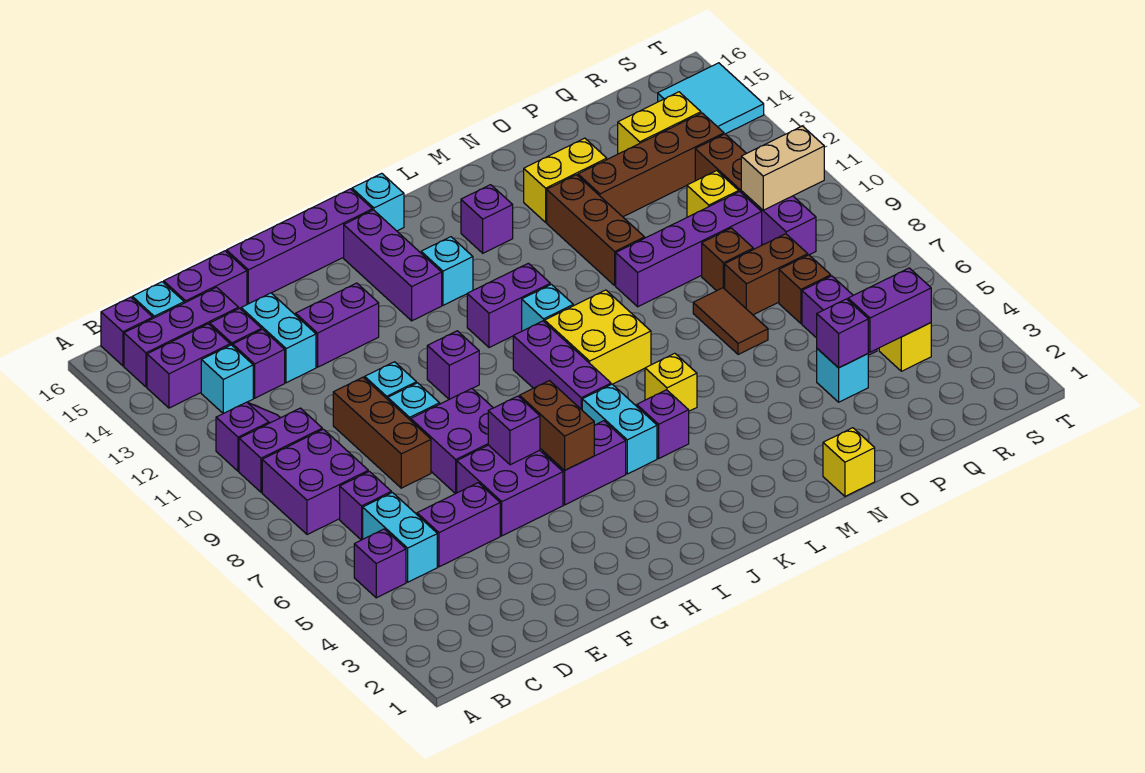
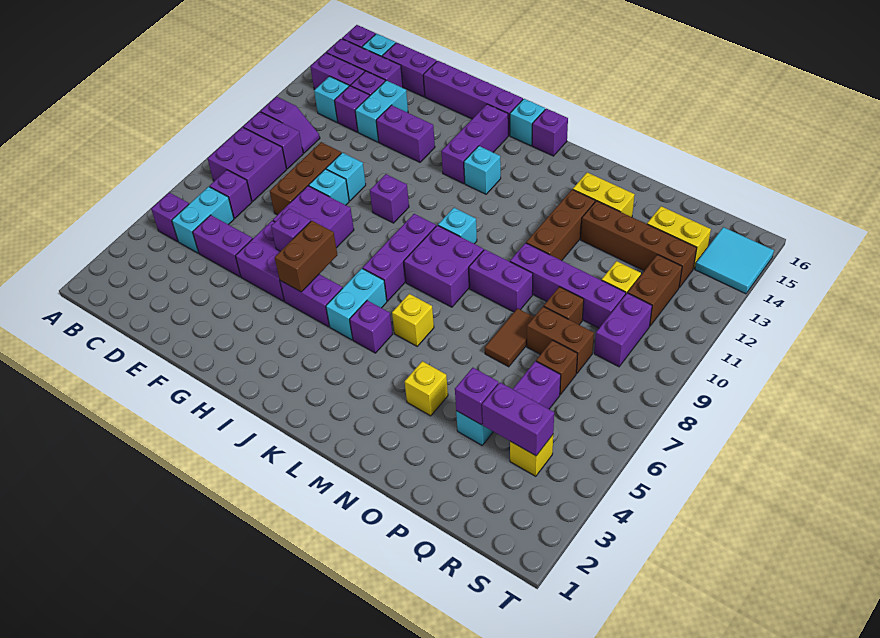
purple 1x2 brick [467,263,550,348] -> purple 1x2 brick moved to [469,249,533,312]
yellow 2x2 brick [545,290,651,384] -> purple 2x2 brick [404,225,484,307]
purple 1x1 brick [461,185,513,253] -> purple 1x1 brick moved to [532,109,568,156]
yellow 1x1 brick [823,428,875,496] -> yellow 1x1 brick moved to [405,361,448,416]
tan 1x2 brick [741,126,824,210] -> none

